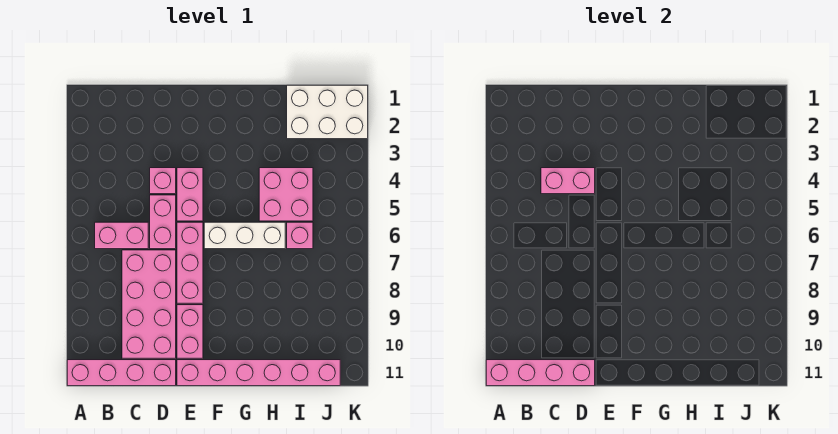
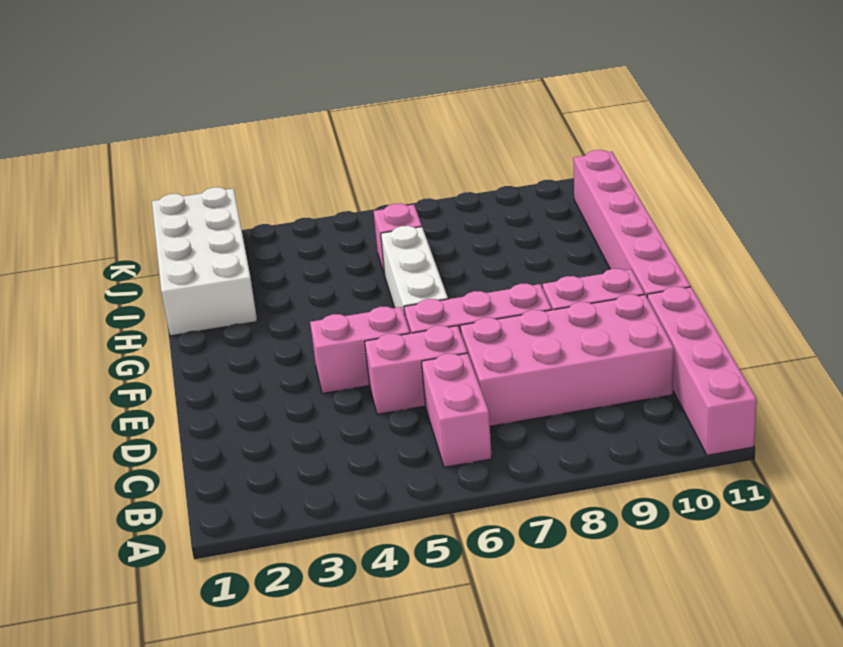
pink 1x4 brick [486,360,595,386] -> none
pink 1x2 brick [541,168,595,194] -> none
pink 1x1 brick [150,168,176,194] -> none
pink 2x2 brick [259,168,313,221] -> none
white 2x3 brick [287,85,368,139] -> white 2x4 brick [152,187,257,336]

